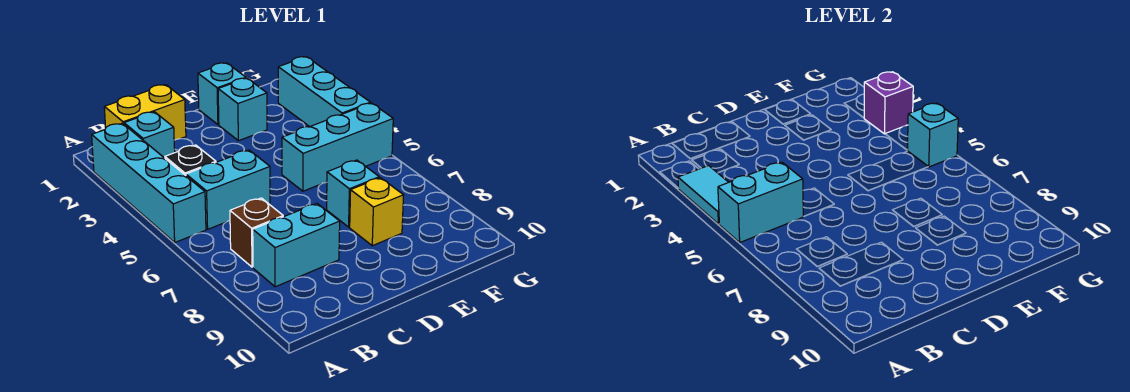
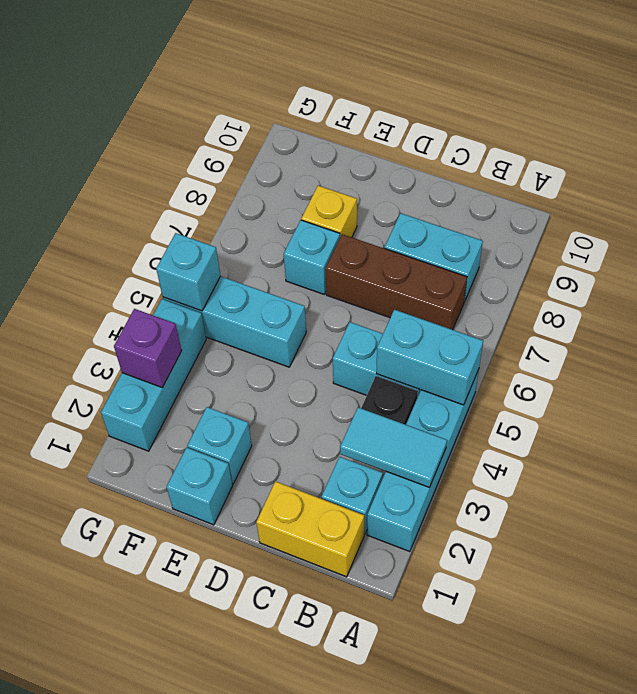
cyan 1x2 tile [678,166,729,224] -> cyan 1x2 tile turned to [340,407,447,488]
brown 1x1 brick [230,198,283,267] -> brown 1x3 brick [325,234,467,330]

